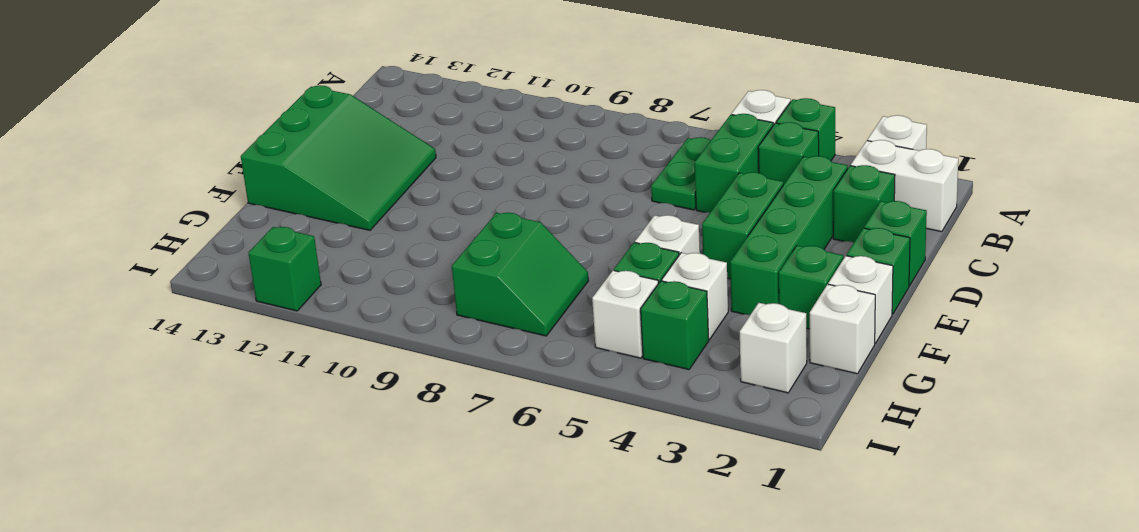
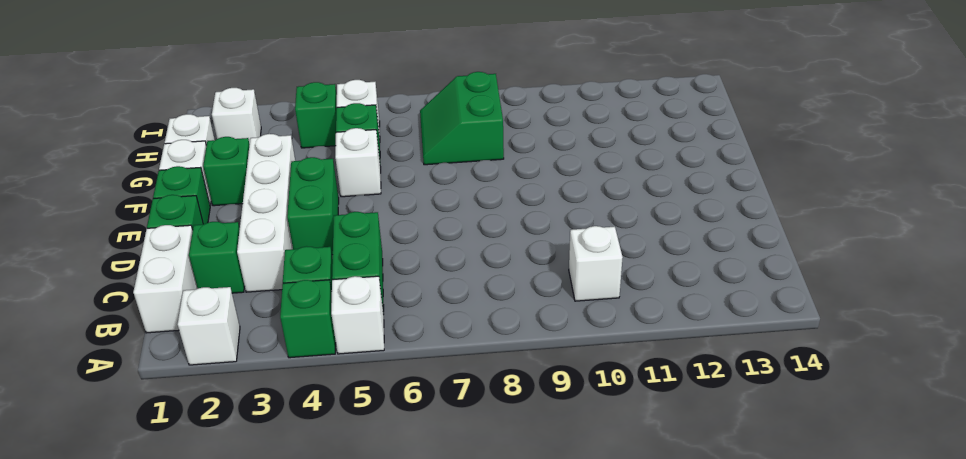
white 1x2 brick [851,140,958,232] -> white 1x2 brick turned to [133,225,198,333]
green 1x2 plate [651,137,711,210] -> none
green 1x4 brick [730,156,848,315] -> white 1x4 brick [237,134,295,292]
green 3x3 slope [241,85,436,230] -> none
white 1x1 brick [662,253,728,340] -> white 1x1 brick moved to [569,226,623,301]
green 1x1 brick [249,227,321,311] -> none

